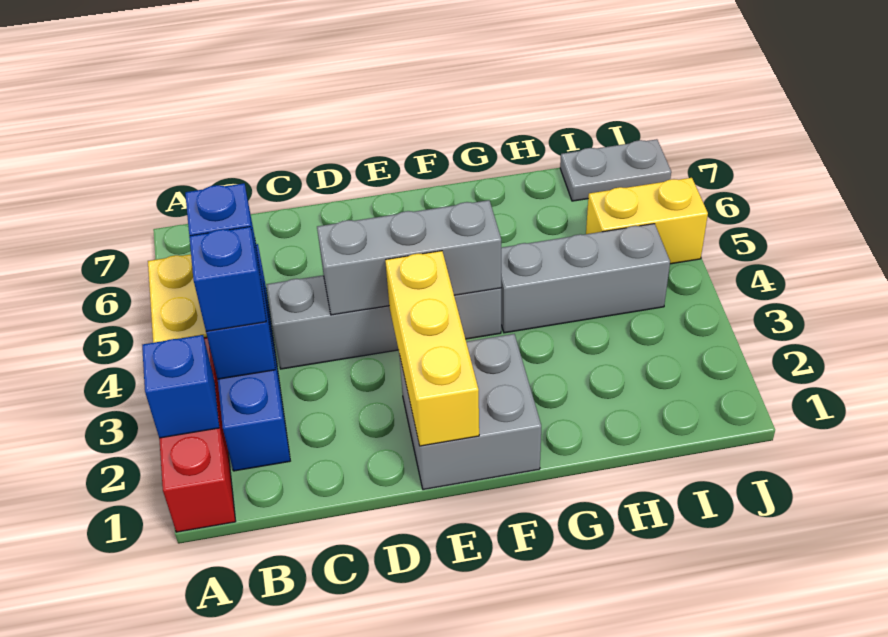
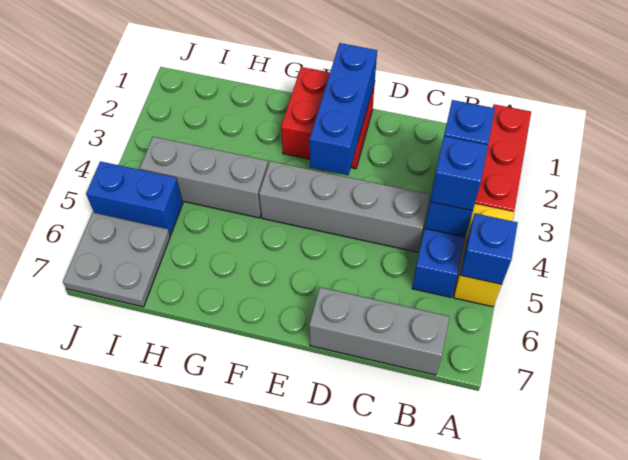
blue 1x1 brick [142,335,219,438] -> blue 1x1 brick moved to [460,213,518,284]
grey 1x3 brick [317,200,501,315] -> grey 1x3 brick moved to [309,287,449,375]
grey 2x2 brick [399,334,541,490] -> red 2x2 brick [281,67,375,169]
yellow 1x3 brick [385,251,479,446] -> blue 1x3 brick [310,43,377,175]
yellow 1x2 brick [586,178,708,264] -> blue 1x2 brick [86,161,183,235]
grey 1x2 plate [560,139,671,201] -> grey 2x2 plate [63,213,170,307]

